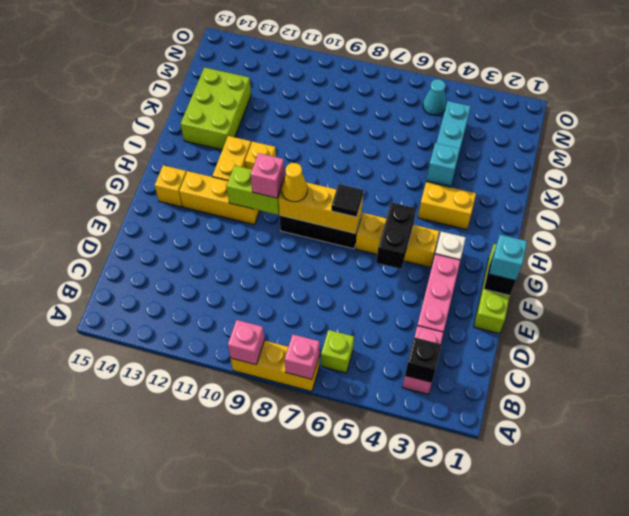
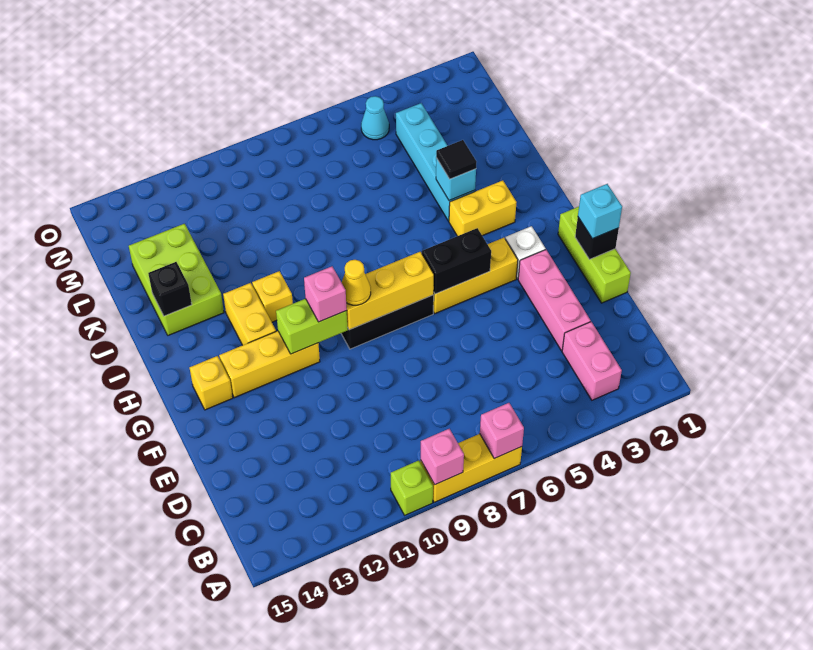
black 1x1 brick [405,337,442,382] -> black 1x1 brick moved to [148,262,192,316]
lime 1x1 brick [321,330,354,373] -> lime 1x1 brick moved to [391,460,433,515]
black 1x2 brick [376,202,416,269] -> black 1x2 brick turned to [422,228,491,294]
black 1x1 tile [331,184,364,217] -> black 1x1 tile moved to [436,140,476,179]

